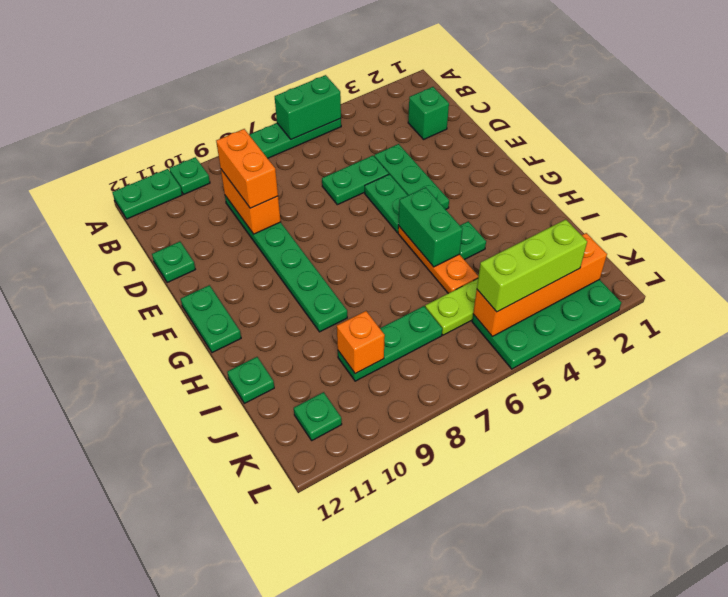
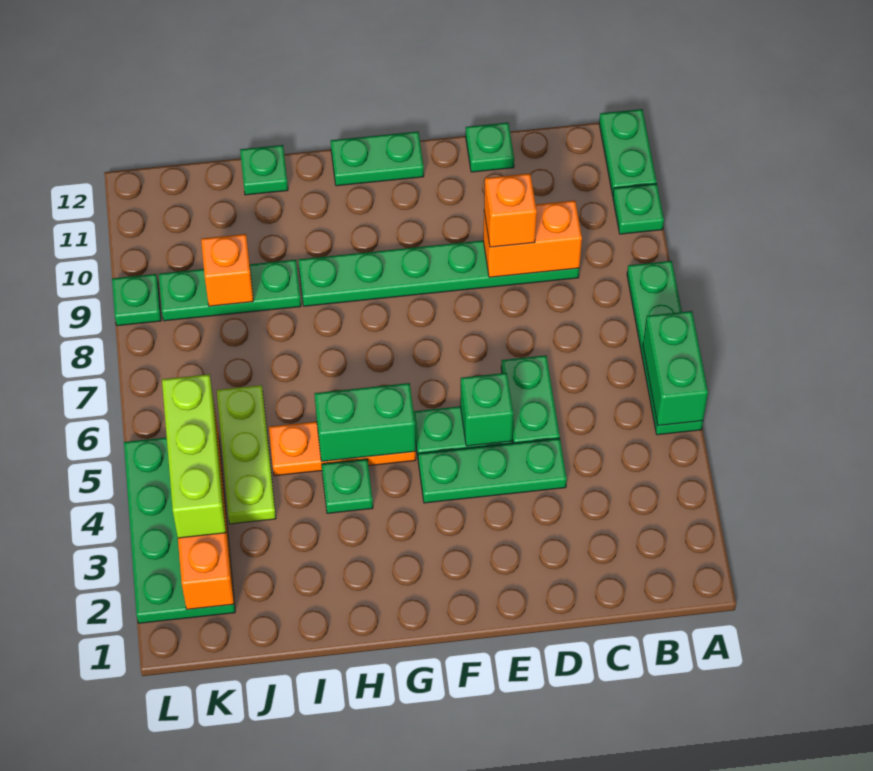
green 1x1 brick [408,87,449,139] -> green 1x1 brick moved to [460,373,513,446]
orange 1x2 brick [216,129,278,208] -> orange 1x1 brick [484,173,537,247]
green 1x3 plate [338,306,442,381] -> green 1x3 plate turned to [159,260,301,321]
green 1x1 plate [294,392,342,440] -> green 1x1 plate moved to [112,274,161,326]

